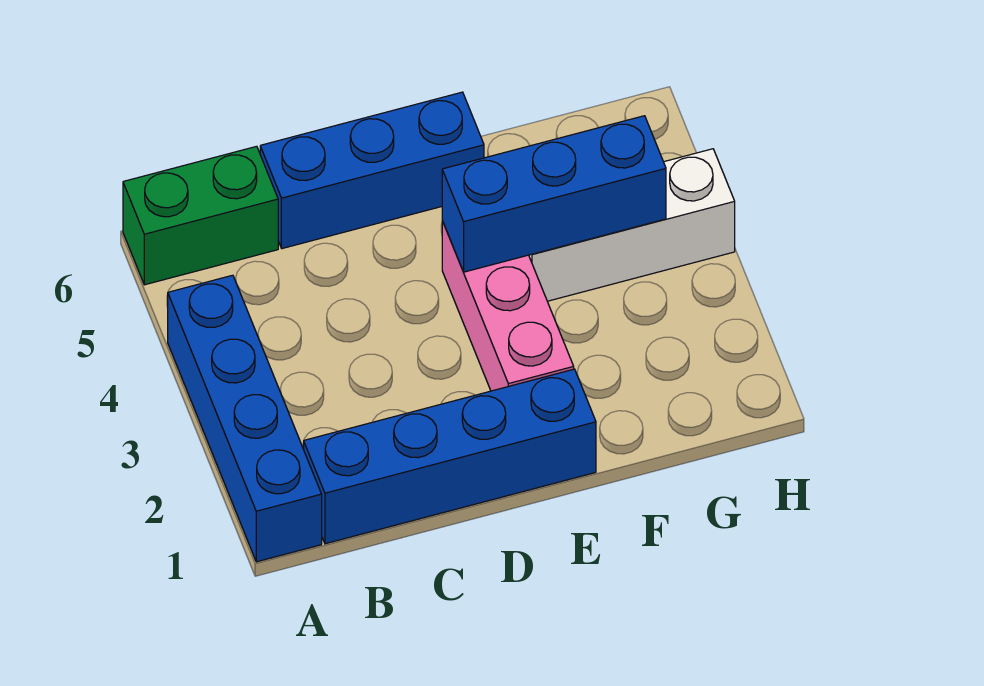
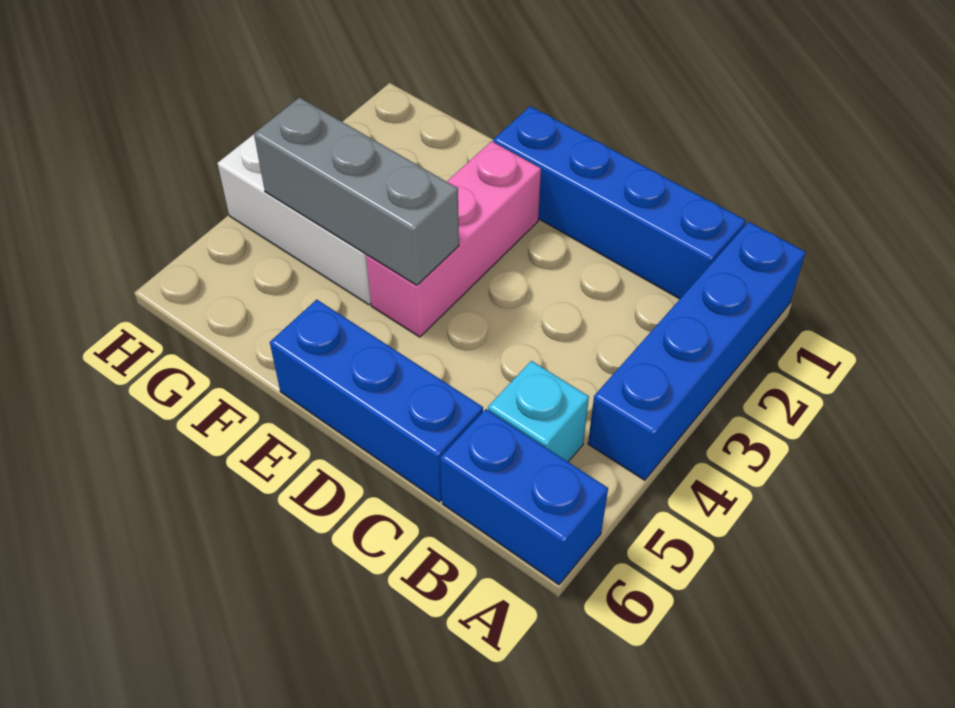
green 1x2 brick [123,146,278,285] -> blue 1x2 brick [440,409,608,584]
none -> cyan 1x1 brick [488,361,589,462]
blue 1x3 brick [442,116,666,272] -> grey 1x3 brick [254,98,459,285]

